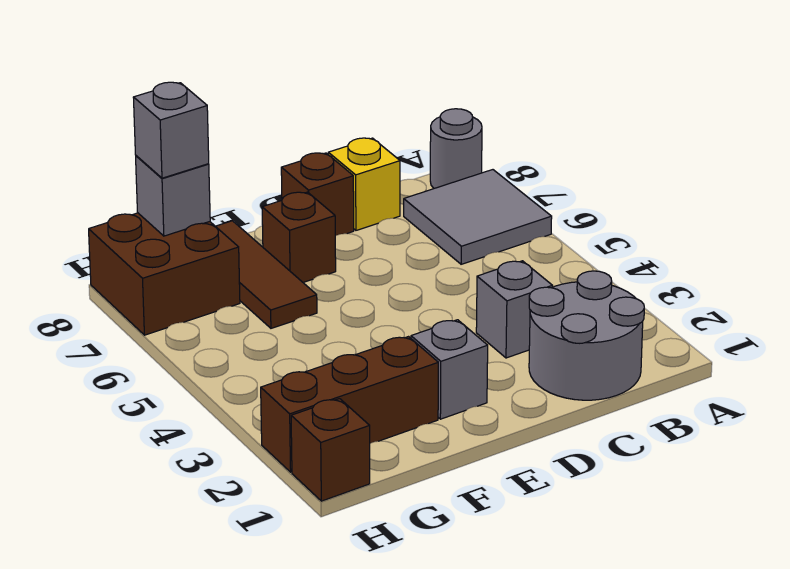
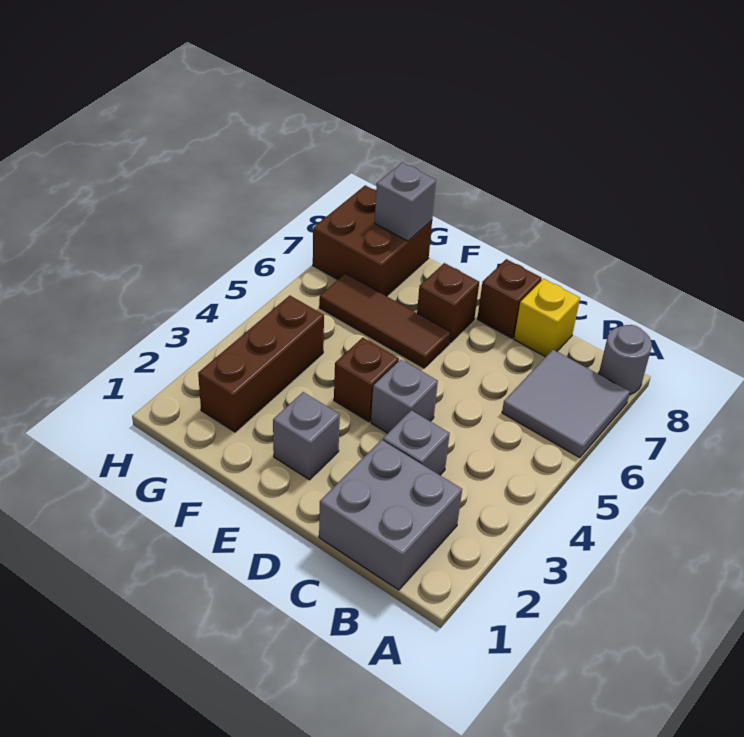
grey 2x2 round brick [529,271,644,400] -> grey 2x2 brick [319,440,462,590]
brown 1x3 brick [261,337,438,472] -> brown 1x3 brick turned to [198,296,324,432]
brown 1x3 tile [216,221,317,328] -> brown 1x3 tile turned to [319,274,451,368]
grey 1x1 brick [133,82,209,178] -> grey 1x1 brick moved to [371,360,438,433]
brown 1x1 brick [291,399,370,501] -> brown 1x1 brick moved to [334,338,399,422]

